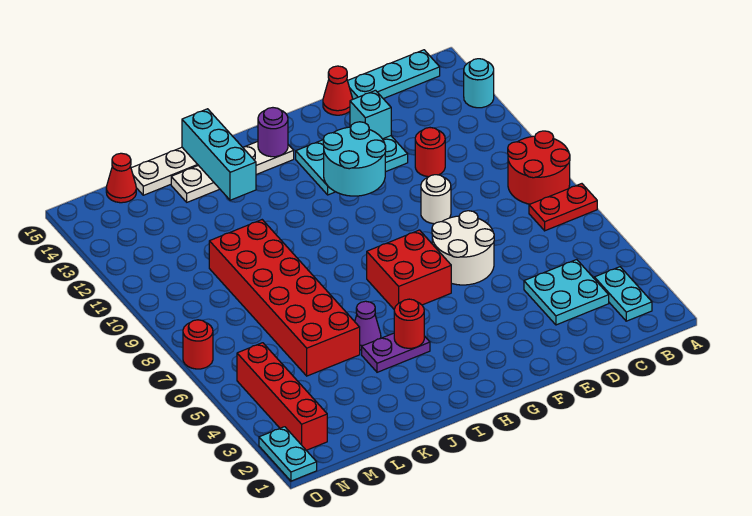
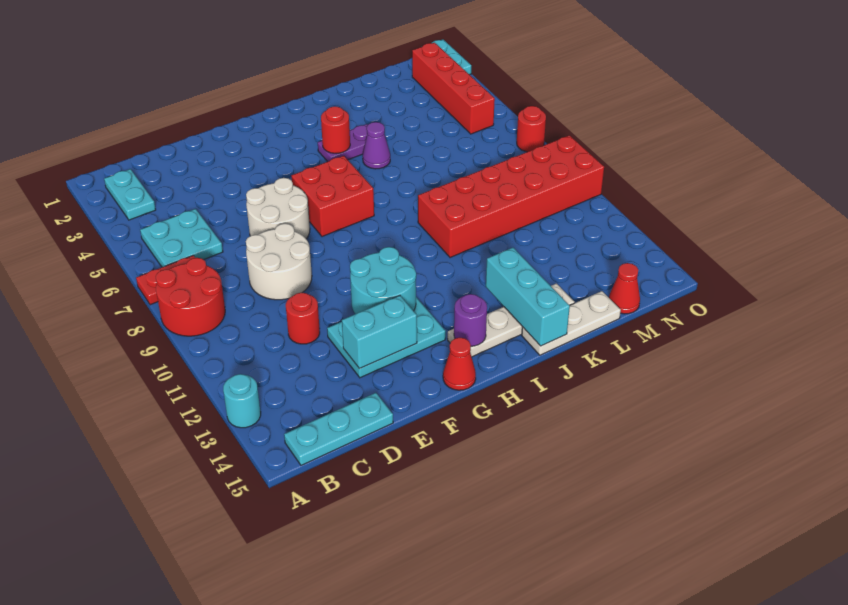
cyan 2x2 plate [524,260,609,325] -> cyan 2x2 plate moved to [140,209,223,267]
white 1x1 round brick [421,175,451,224] -> white 2x2 round brick [246,224,312,300]
cyan 1x1 brick [350,90,391,139] -> cyan 1x2 brick [342,295,417,369]
red 1x1 cone [323,66,353,115] -> red 1x1 cone moved to [443,338,476,390]
red 2x6 brick [209,220,360,376] -> red 2x6 brick turned to [418,135,604,258]

